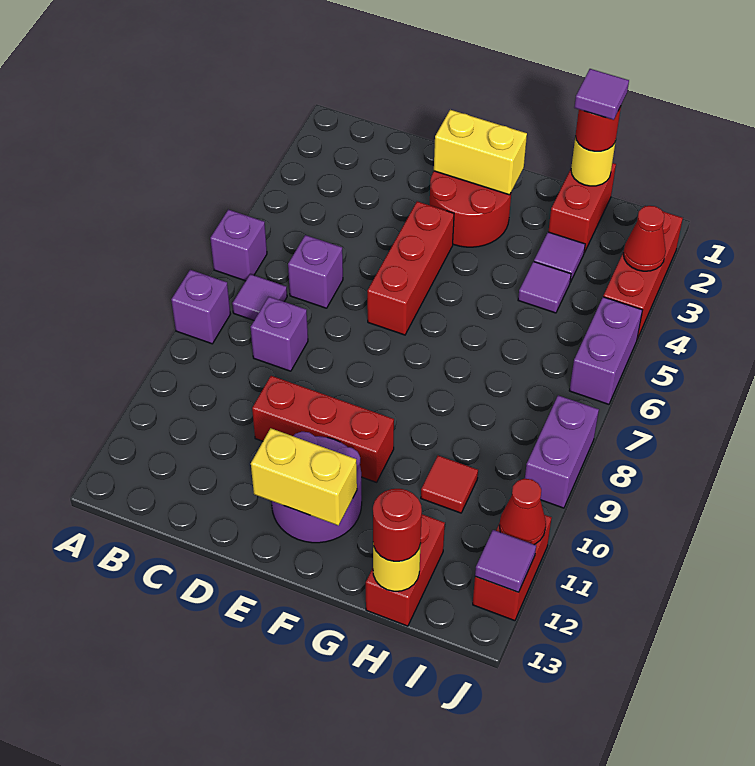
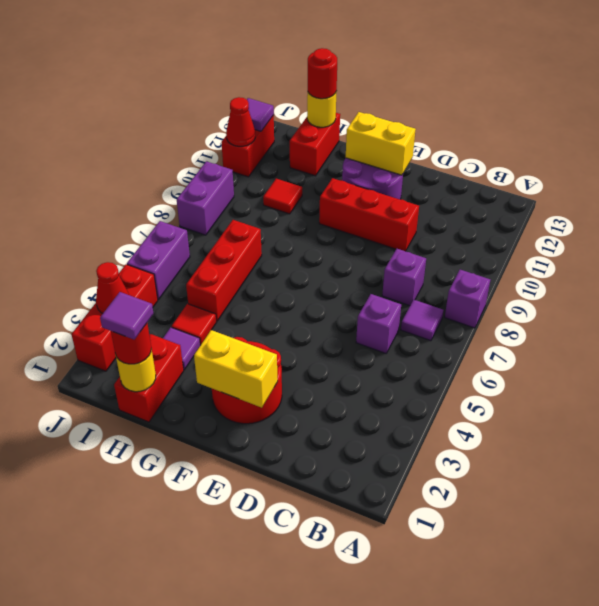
purple 1x1 brick [210,210,267,281] -> none
red 1x3 brick [367,201,454,335] -> red 1x3 brick moved to [186,220,262,321]
purple 1x1 tile [518,262,571,313] -> red 1x1 tile [172,304,217,345]

